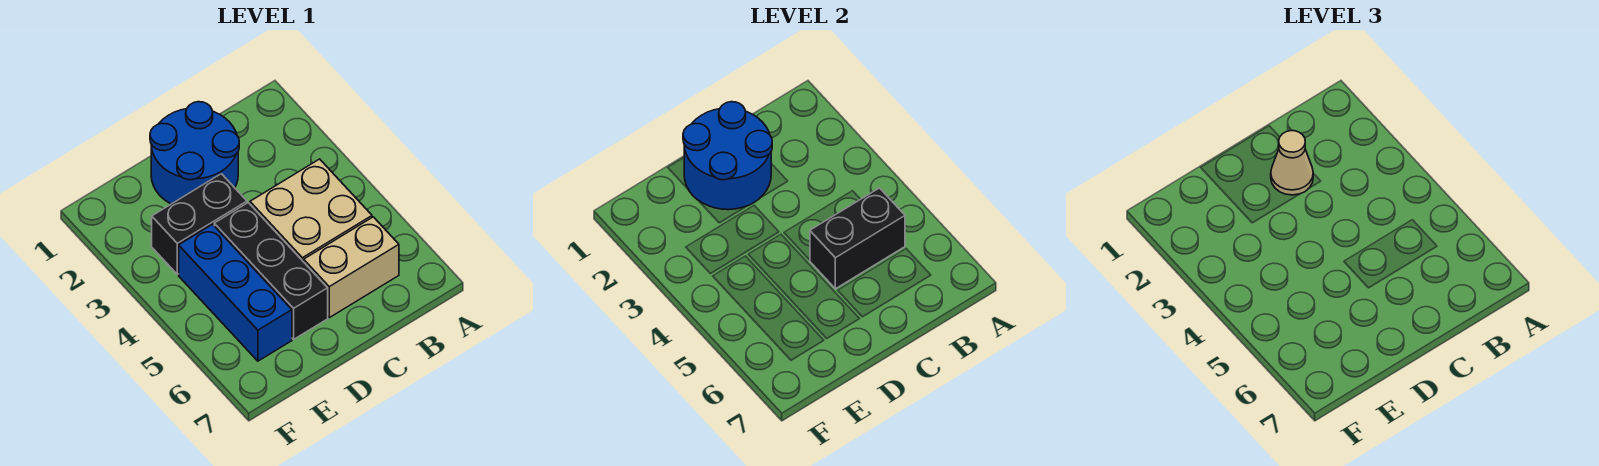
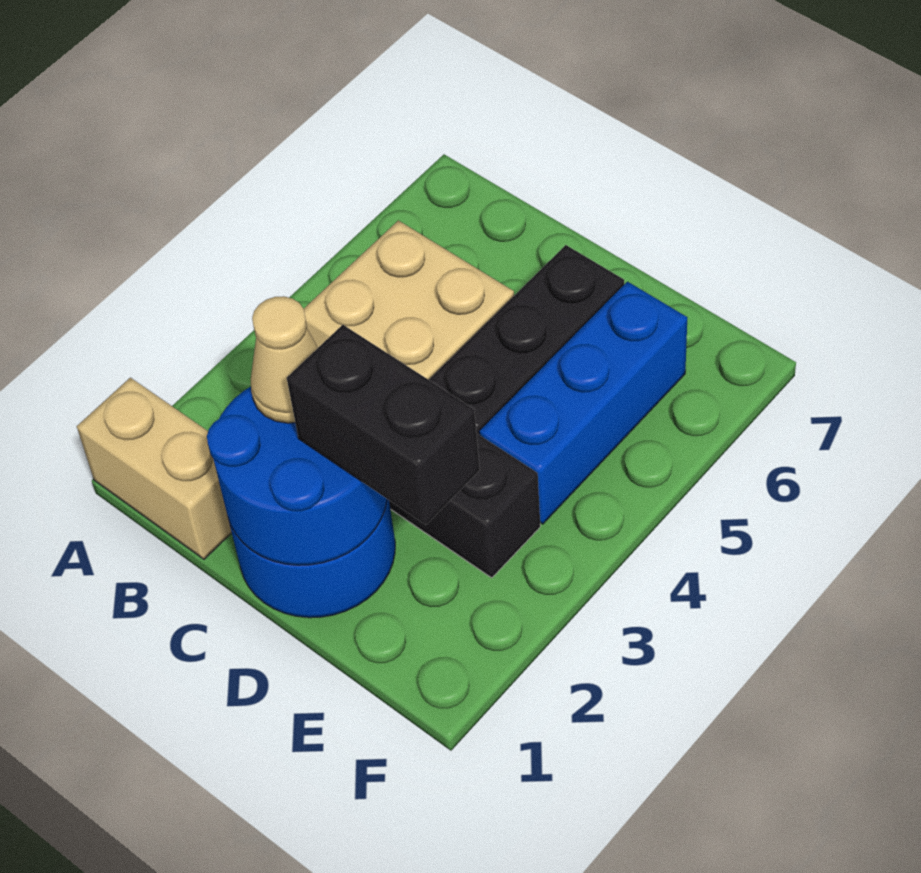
black 1x2 brick [810,188,905,289] -> black 1x2 brick moved to [287,325,480,525]
tan 1x2 brick [304,217,399,318] -> tan 1x2 brick moved to [77,378,232,559]

